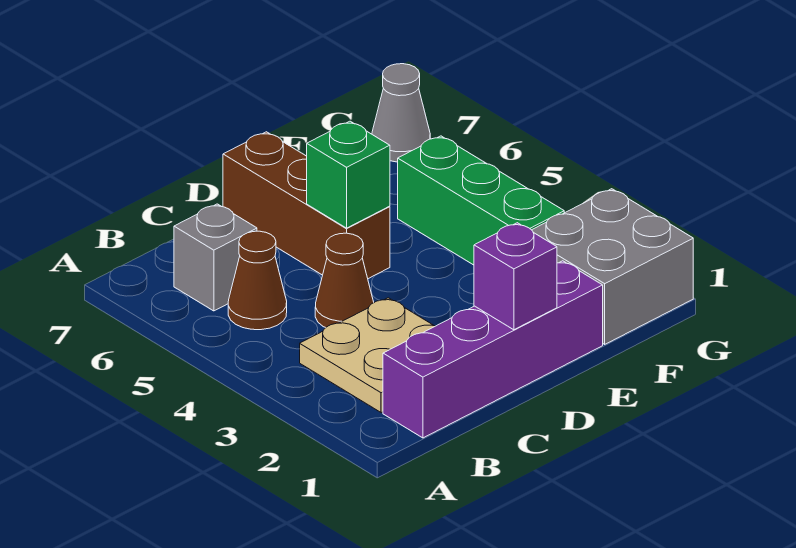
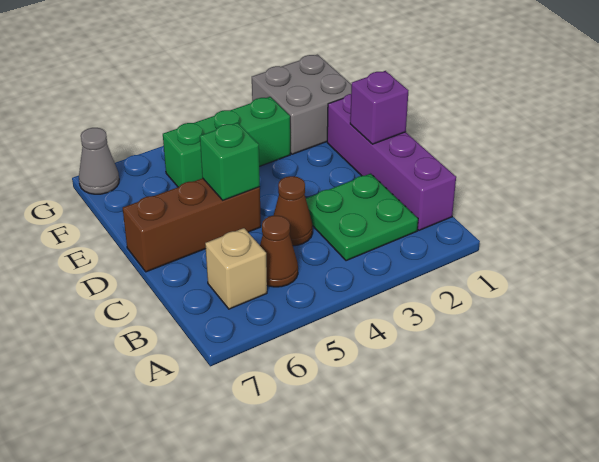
tan 2x2 plate [300,298,435,413] -> green 2x2 plate [306,174,418,261]
grey 1x1 brick [174,204,257,311] -> tan 1x1 brick [205,228,267,309]

